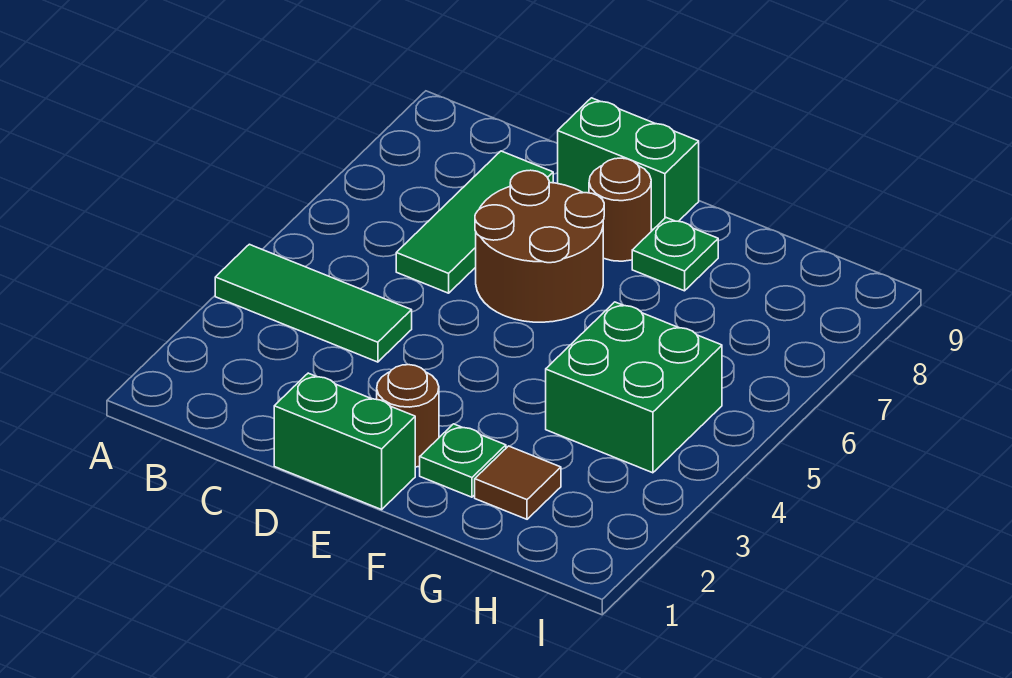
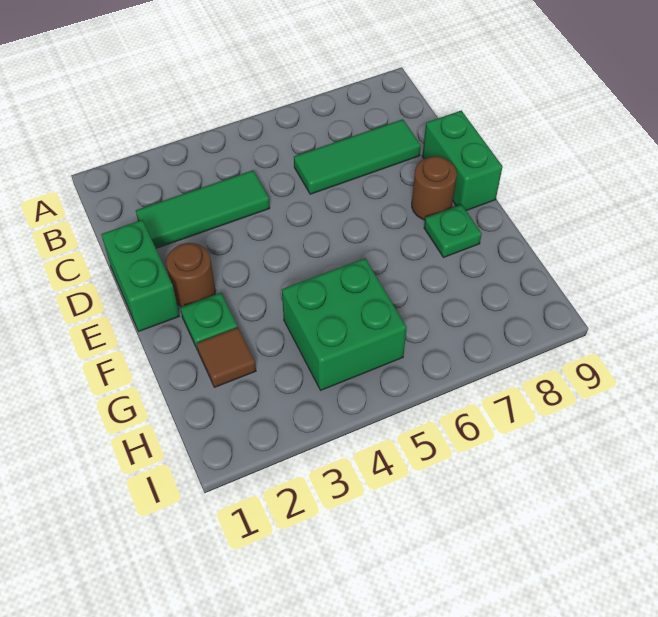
green 1x3 tile [215,244,412,362] -> green 1x3 tile turned to [136,170,270,248]
brown 2x2 round brick [475,170,604,322] -> none

